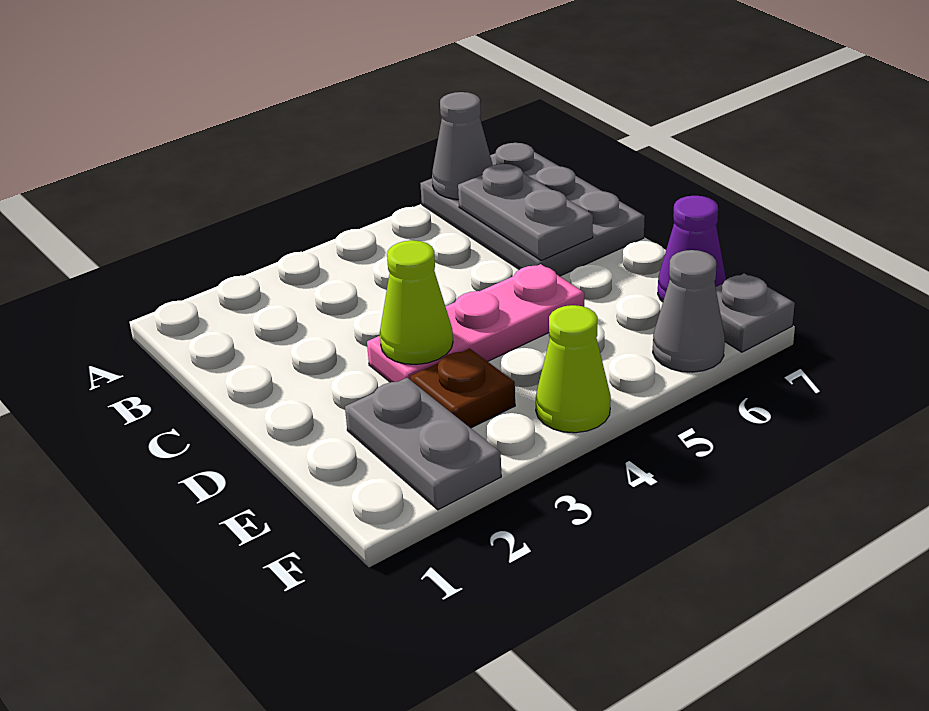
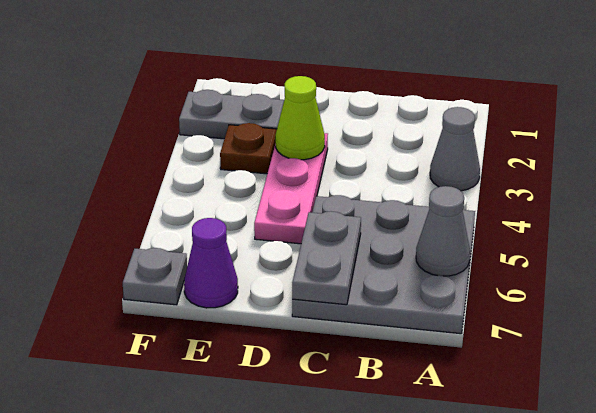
grey 2x3 plate [420,143,645,276] -> grey 3x3 plate [292,195,475,334]
grey 1x2 plate [458,164,593,260] -> grey 1x2 plate turned to [292,211,361,305]
lime 1x1 cone [536,305,611,433] -> none
grey 1x1 cone [653,250,725,372] -> grey 1x1 cone moved to [430,107,480,191]

